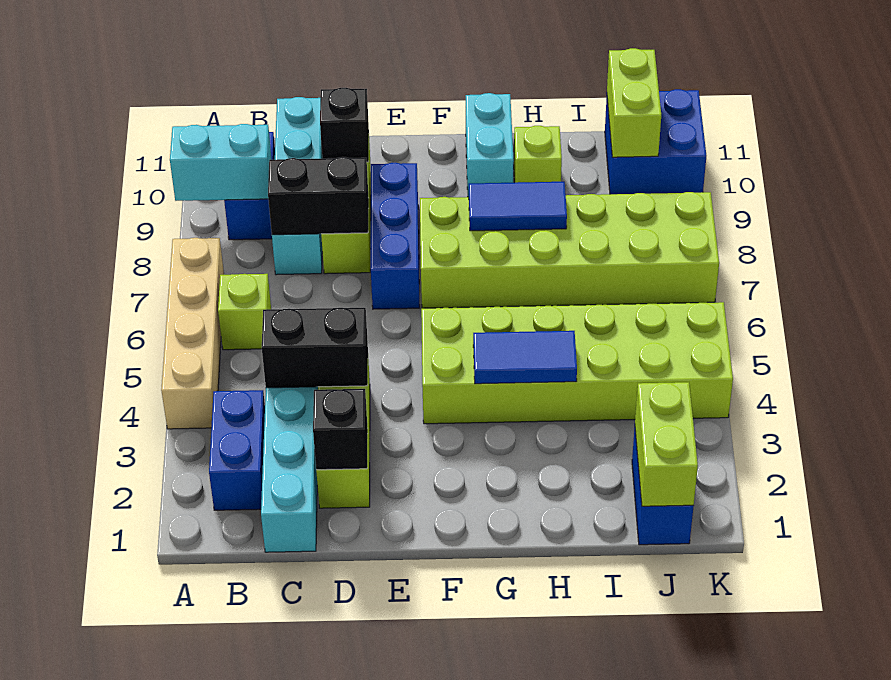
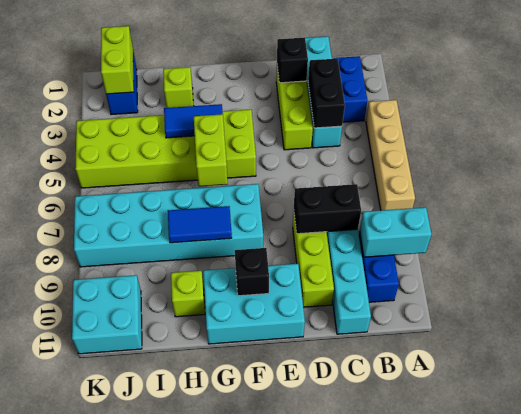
lime 1x1 brick [218,274,271,350] -> lime 1x1 brick moved to [163,67,193,108]
black 1x2 brick [262,308,368,388] -> black 1x2 brick turned to [308,59,345,128]
black 1x1 brick [320,88,369,162] -> black 1x1 brick moved to [235,248,269,296]
blue 1x3 brick [371,163,420,309] -> none
lime 2x6 brick [420,192,719,308] -> cyan 2x6 brick [74,184,263,267]
cyan 1x2 brick [466,93,514,197] -> cyan 2x3 brick [203,264,305,344]
blue 2x2 brick [605,89,706,194] -> cyan 2x2 brick [72,275,142,354]
lime 1x2 brick [607,48,661,157] -> lime 1x2 brick moved to [194,114,228,186]

